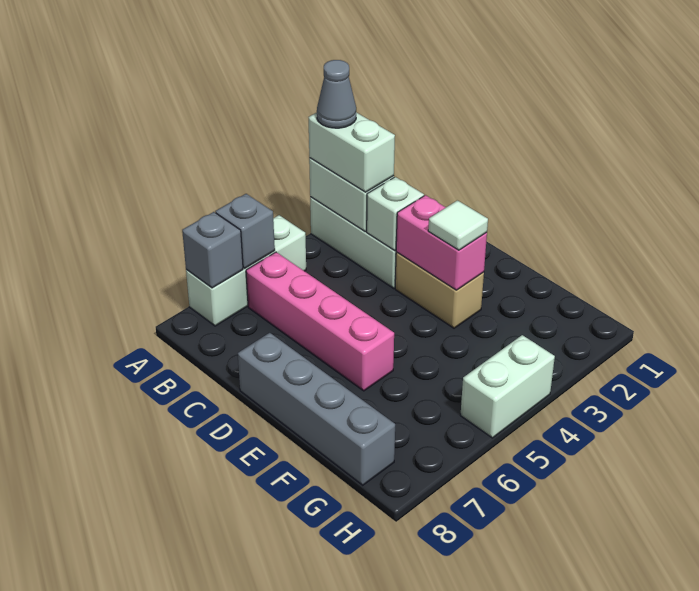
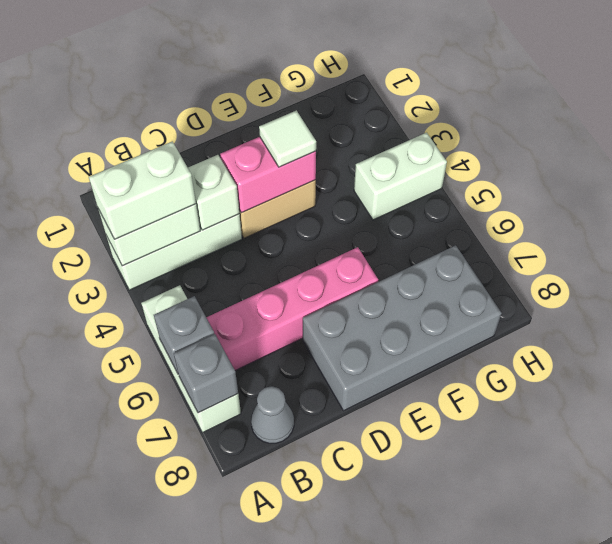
grey 1x1 cone [317,60,356,128] -> grey 1x1 cone moved to [251,386,294,443]
grey 1x4 brick [238,333,395,485] -> grey 2x4 brick [303,245,502,411]
white 1x2 brick [460,335,555,438] -> white 1x2 brick turned to [354,133,447,220]

